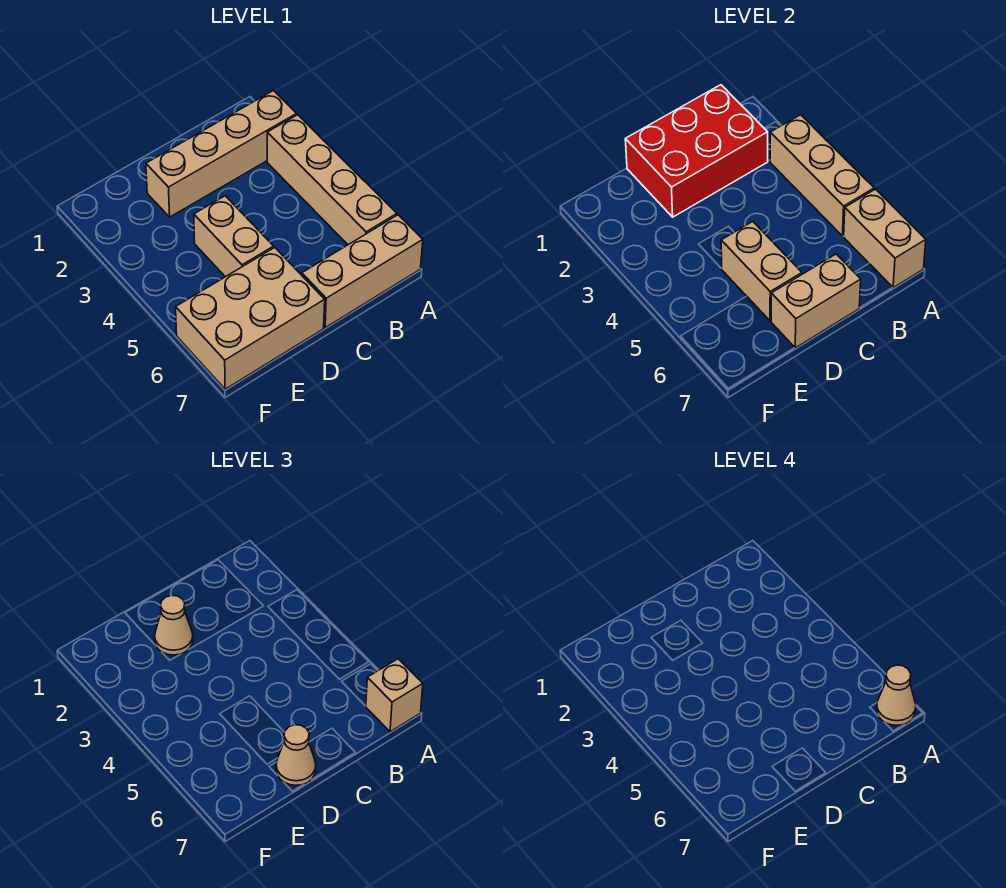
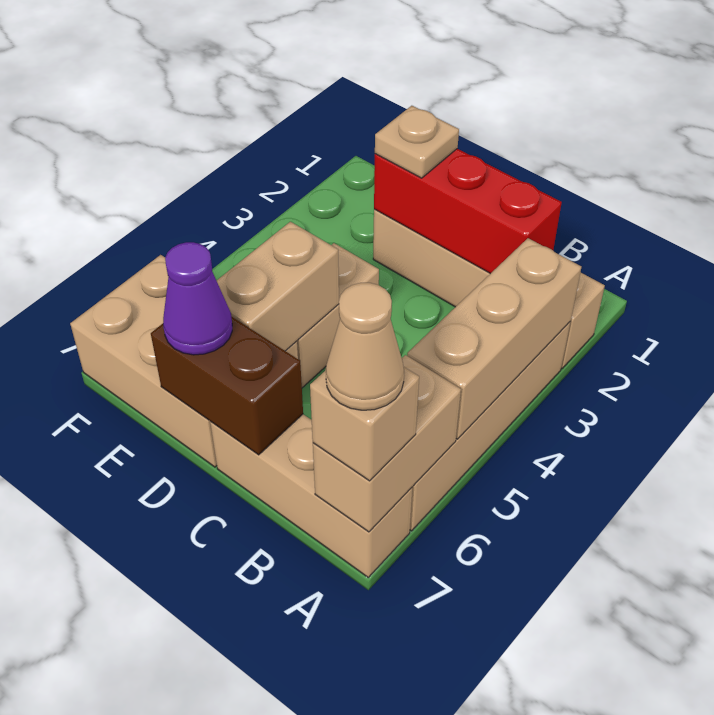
red 2x3 brick [625,85,768,217] -> red 1x3 brick [374,149,562,274]
tan 1x2 brick [771,254,861,348] -> brown 1x2 brick [151,316,303,455]
tan 1x1 cone [155,595,193,655] -> tan 1x1 plate [375,106,459,178]
tan 1x1 cone [276,725,316,785] -> purple 1x1 cone [163,242,232,355]

